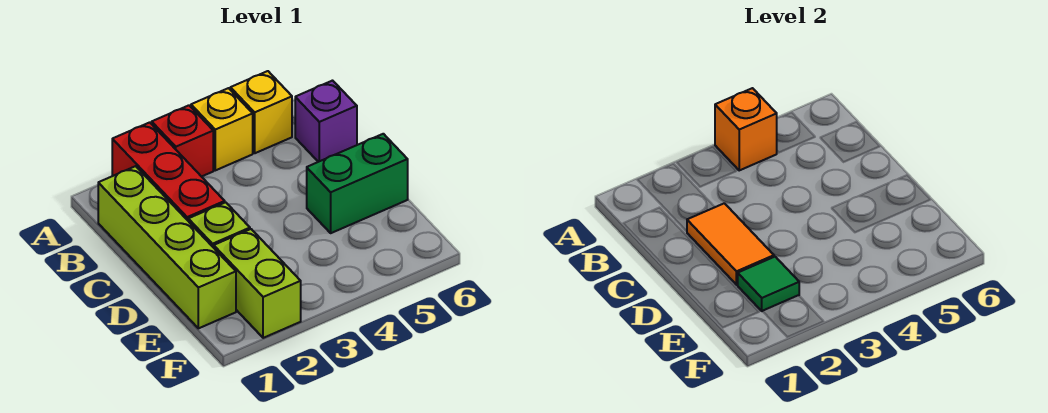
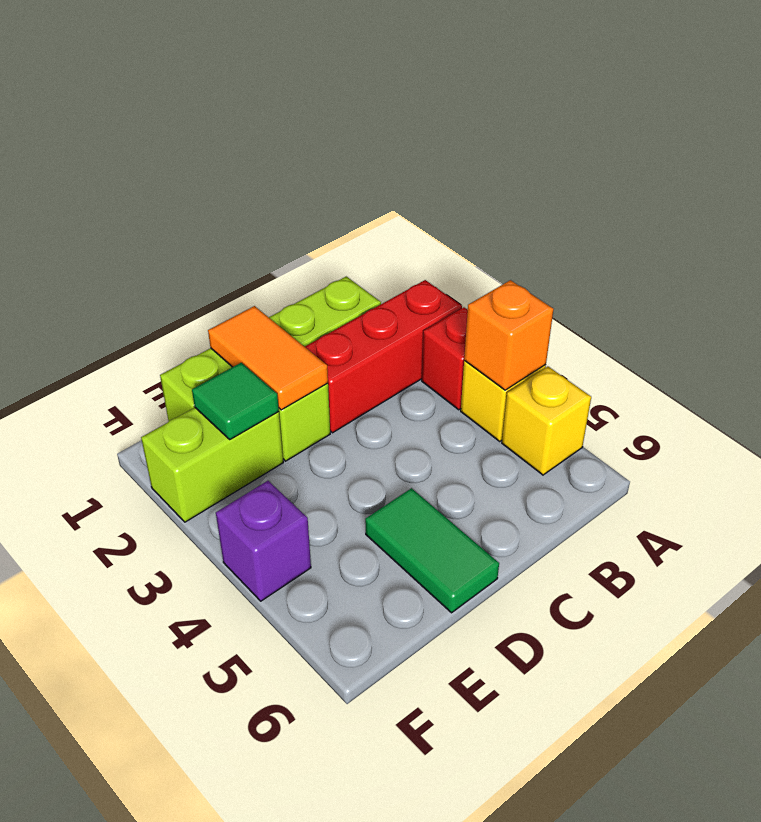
purple 1x1 brick [295,81,357,162] -> purple 1x1 brick moved to [216,481,311,601]
orange 1x2 tile [687,203,774,285] -> orange 1x2 tile turned to [208,306,328,410]
green 1x2 brick [307,134,408,233] -> green 1x2 tile [365,488,499,613]

